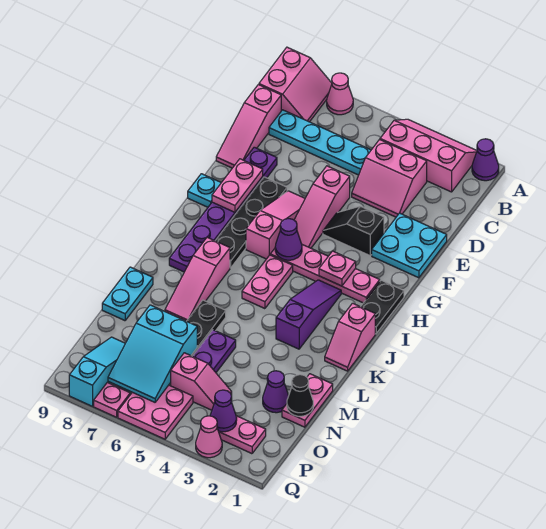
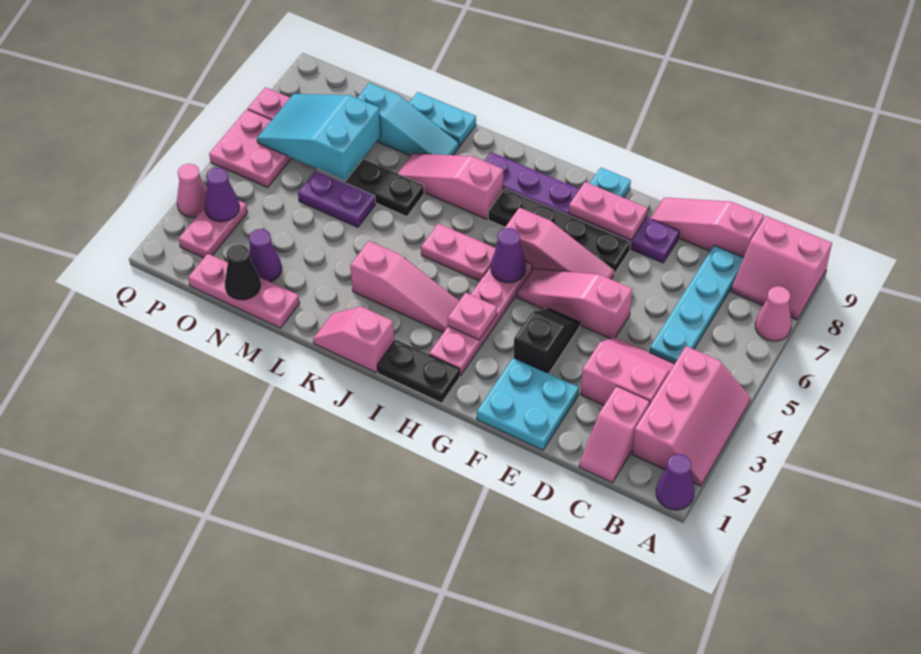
pink 2x2 slope [352,140,427,217] -> pink 2x2 slope turned to [581,338,674,405]
purple 1x3 slope [276,280,341,349] -> pink 1x3 slope [350,241,459,333]
pink 1x2 plate [282,374,333,427] -> pink 1x3 plate [188,253,300,328]
pink 1x2 slope [171,353,232,410] -> pink 1x2 slope moved to [579,386,650,483]
cyan 1x3 slope [69,337,125,406] -> cyan 1x3 slope moved to [357,83,459,156]

